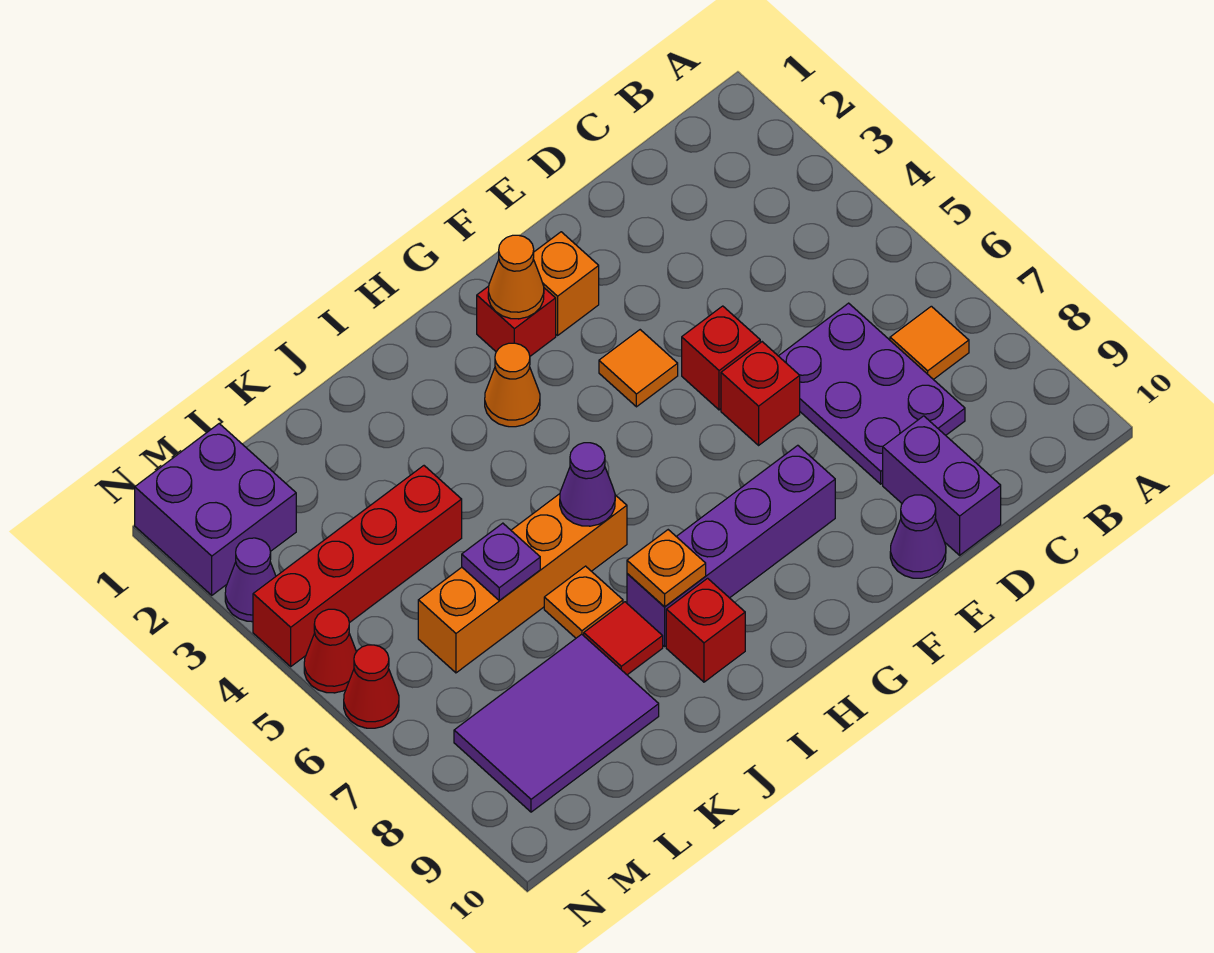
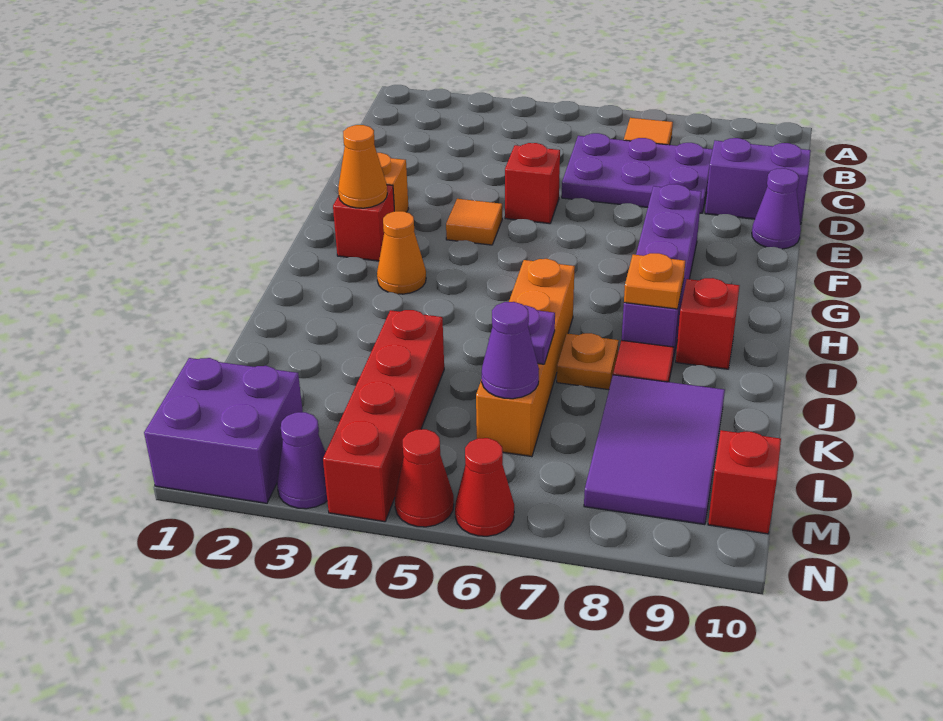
red 1x1 brick [721,342,800,445] -> red 1x1 brick moved to [708,430,781,534]
purple 1x1 cone [560,443,615,526] -> purple 1x1 cone moved to [482,302,539,399]

